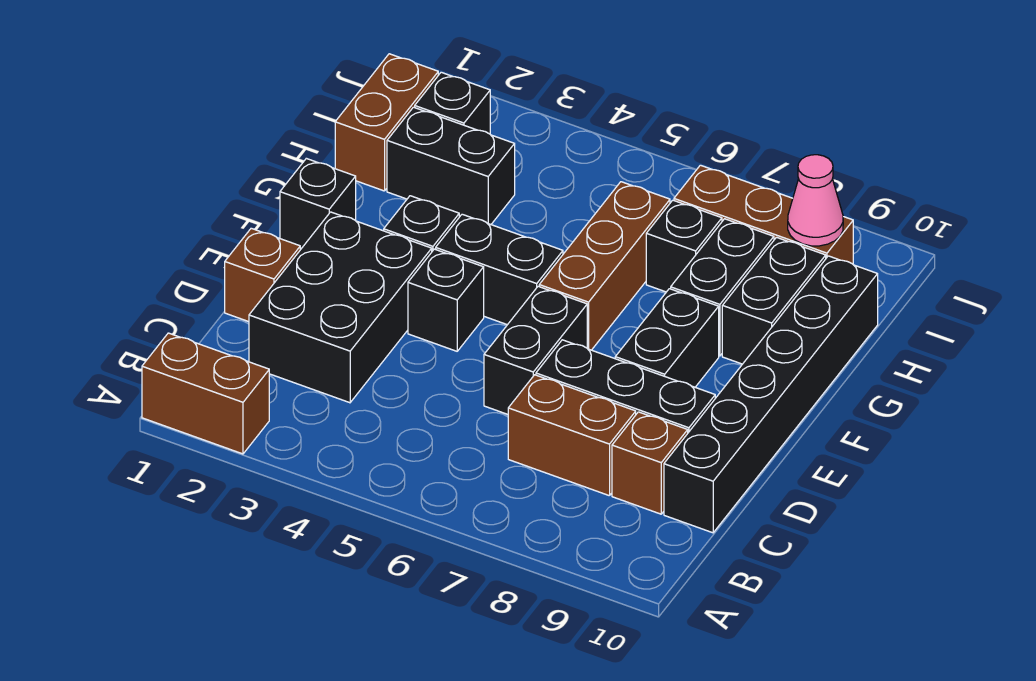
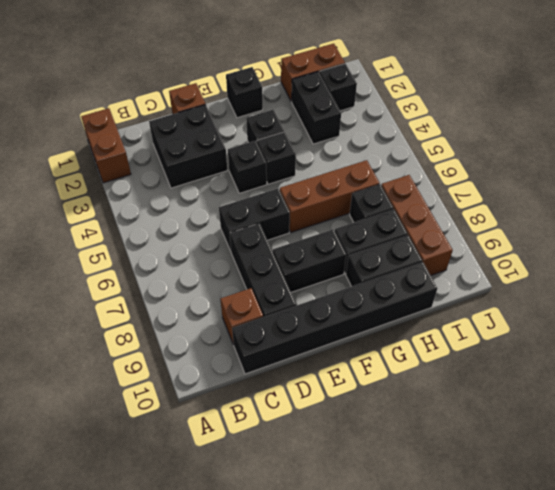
black 2x3 brick [249,212,432,403] -> black 2x2 brick [149,105,227,188]
brown 1x2 brick [508,375,636,496] -> none
black 1x2 brick [436,214,563,325] -> black 1x1 brick [257,132,296,184]
pink 1x1 cone [788,155,843,246] -> none

